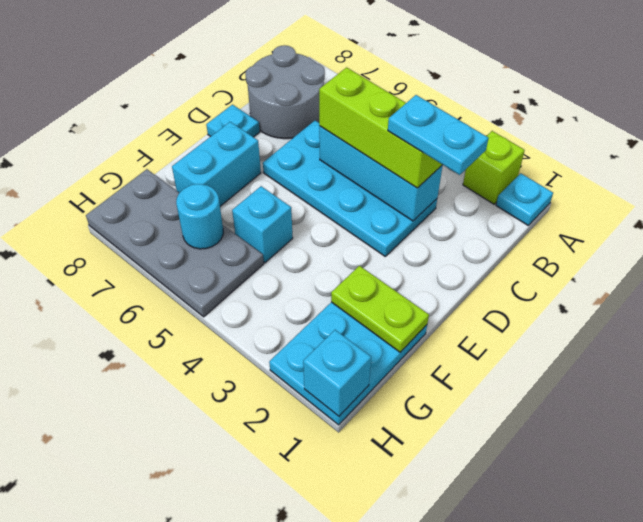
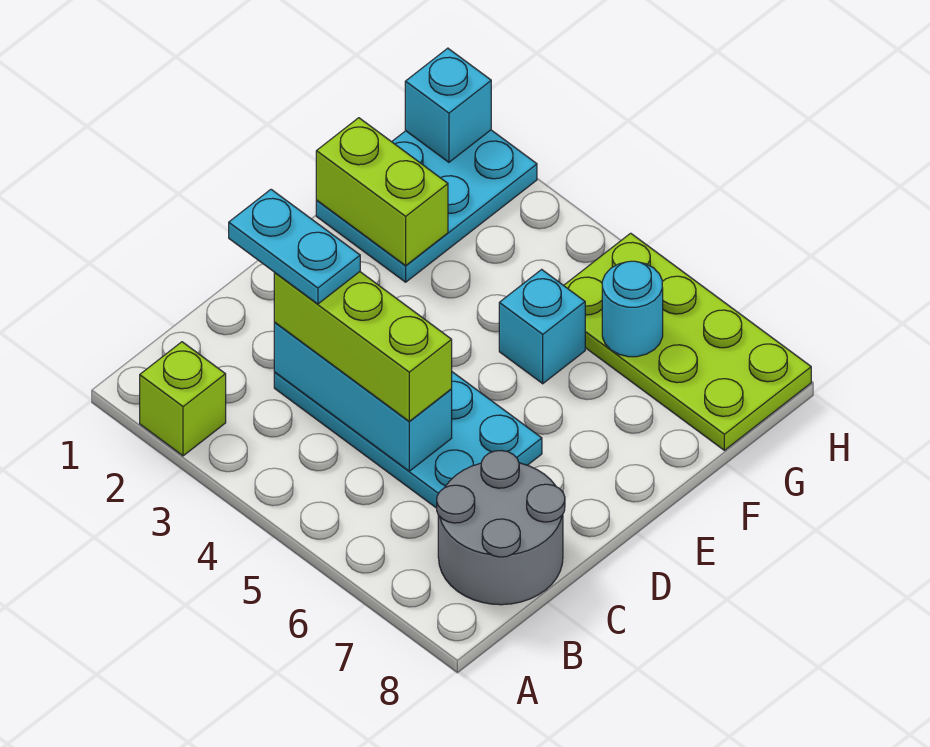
cyan 1x1 plate [496,173,553,225] -> none
cyan 1x1 plate [206,105,260,137] -> none
cyan 1x2 brick [172,122,261,206] -> none
lime 1x2 plate [331,266,429,352] -> lime 1x2 brick [316,118,448,266]
grey 2x4 plate [86,169,264,317] -> lime 2x4 plate [564,233,811,450]

